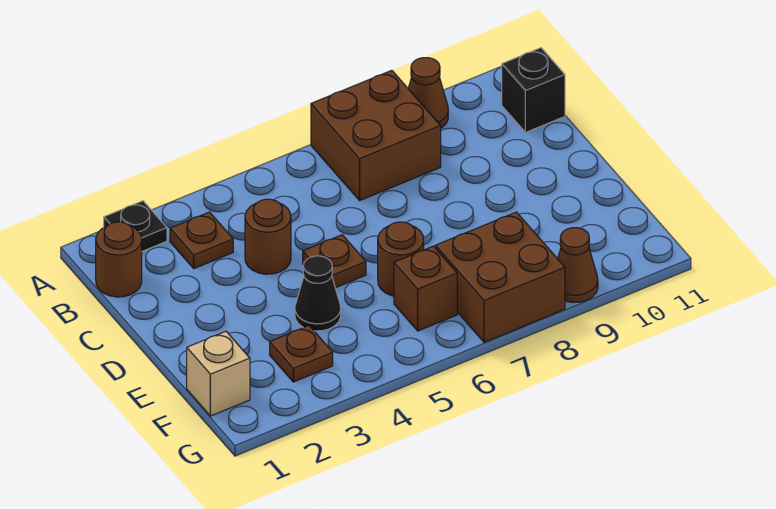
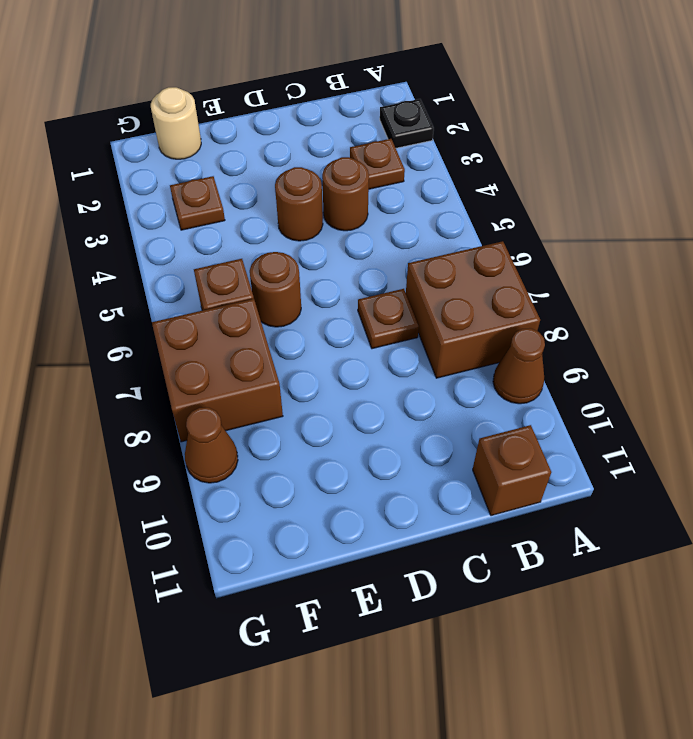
brown 1x1 round brick [96,222,142,297] -> brown 1x1 round brick moved to [275,167,323,241]
black 1x1 brick [502,48,565,132] -> brown 1x1 brick [473,425,551,516]
brown 1x1 plate [303,235,366,288] -> brown 1x1 plate moved to [358,289,419,349]
black 1x1 cone [295,256,341,331] -> none
tan 1x1 brick [187,331,250,416] -> tan 1x1 round brick [151,87,201,159]

